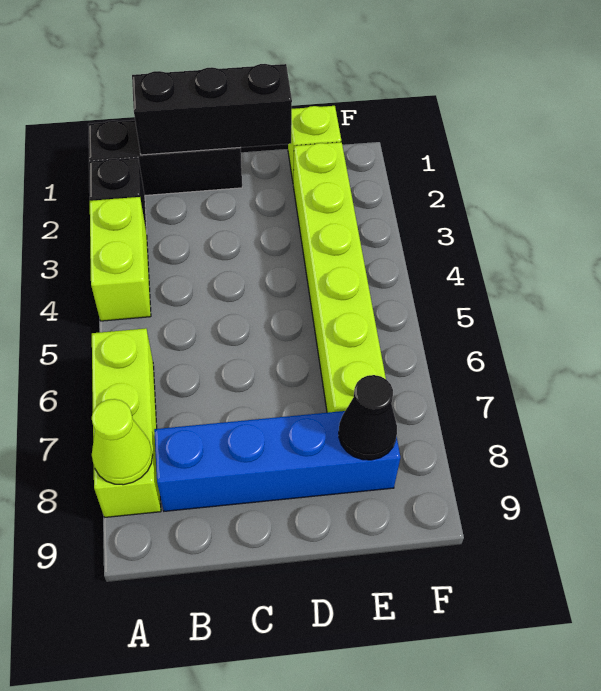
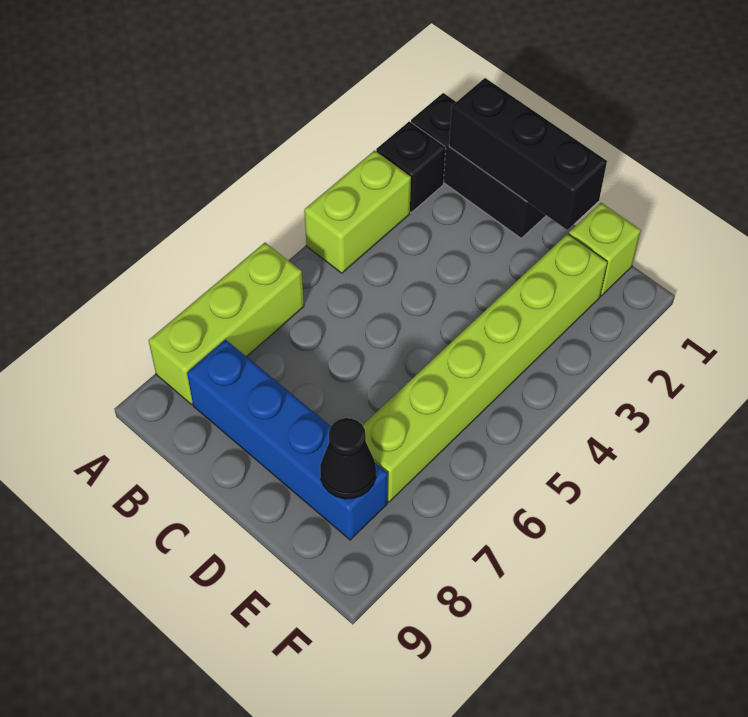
lime 1x1 cone [92,399,153,485] -> none

